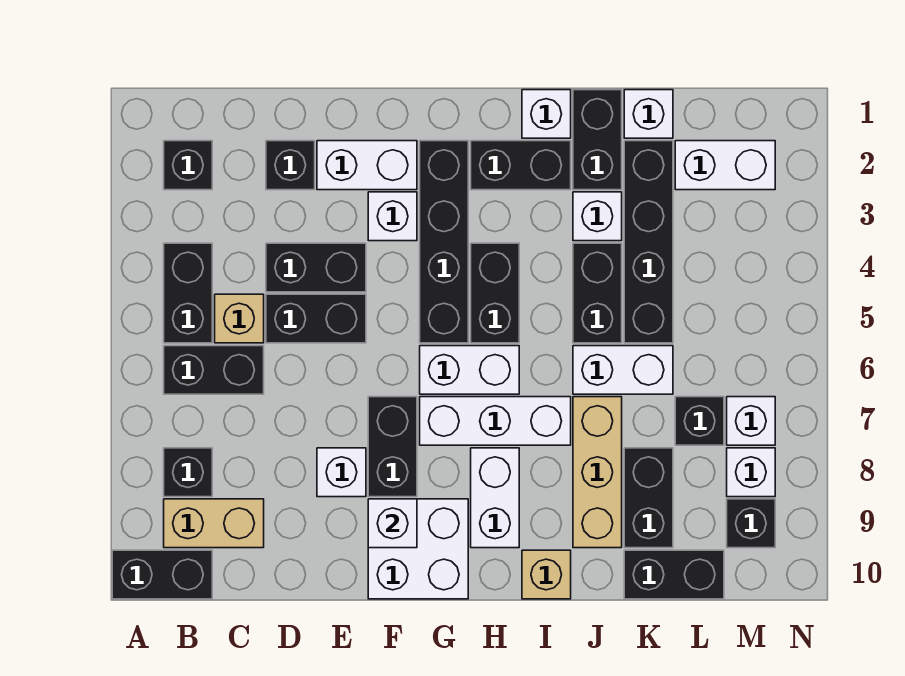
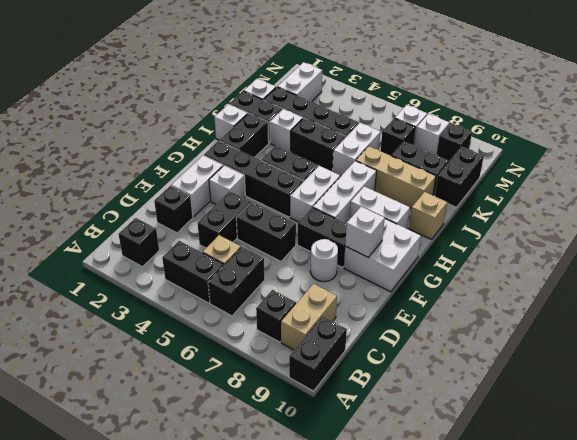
black 1x2 brick [266,294,366,343] -> black 1x2 brick turned to [236,202,296,261]
white 1x1 brick [317,448,366,497] -> white 1x1 round brick [310,239,338,282]

